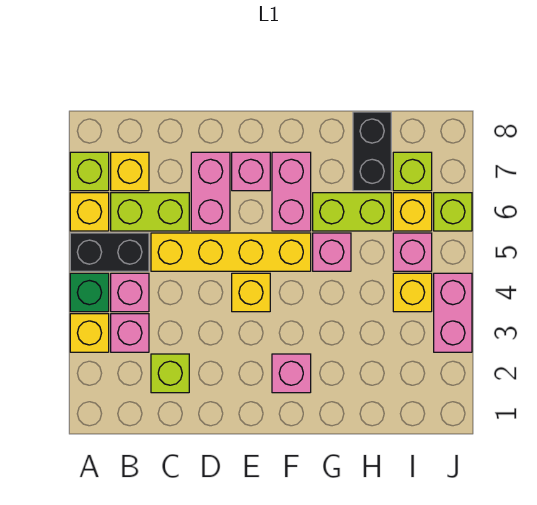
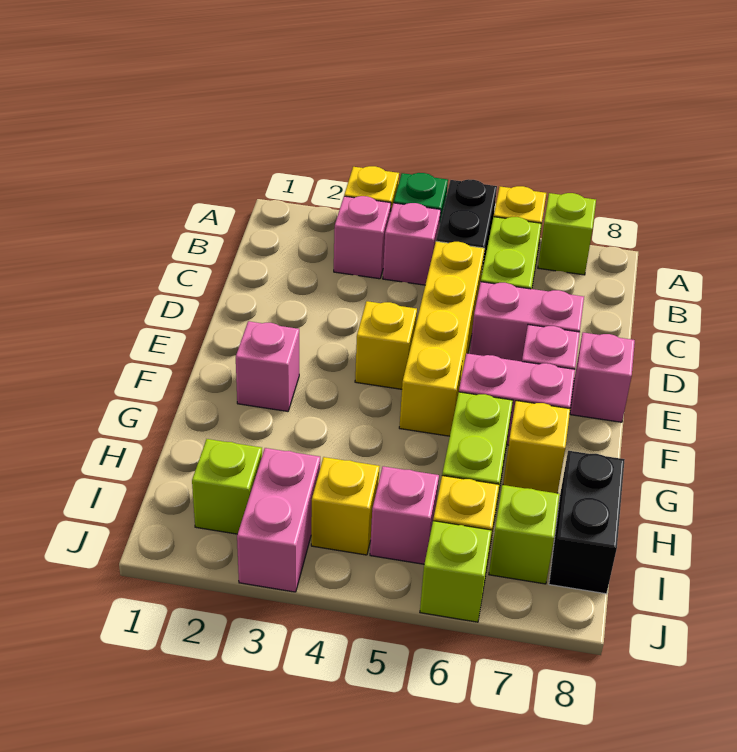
yellow 1x1 brick [111,152,149,191] -> yellow 1x1 brick moved to [503,401,570,493]
lime 1x1 brick [151,354,189,393] -> lime 1x1 brick moved to [192,439,262,534]
pink 1x1 brick [313,233,351,271] -> pink 1x1 brick moved to [570,333,635,422]
black 1x2 brick [353,112,391,191] -> black 1x2 brick turned to [549,451,625,594]
pink 1x2 brick [434,273,472,352] -> pink 1x2 brick turned to [237,448,320,592]

